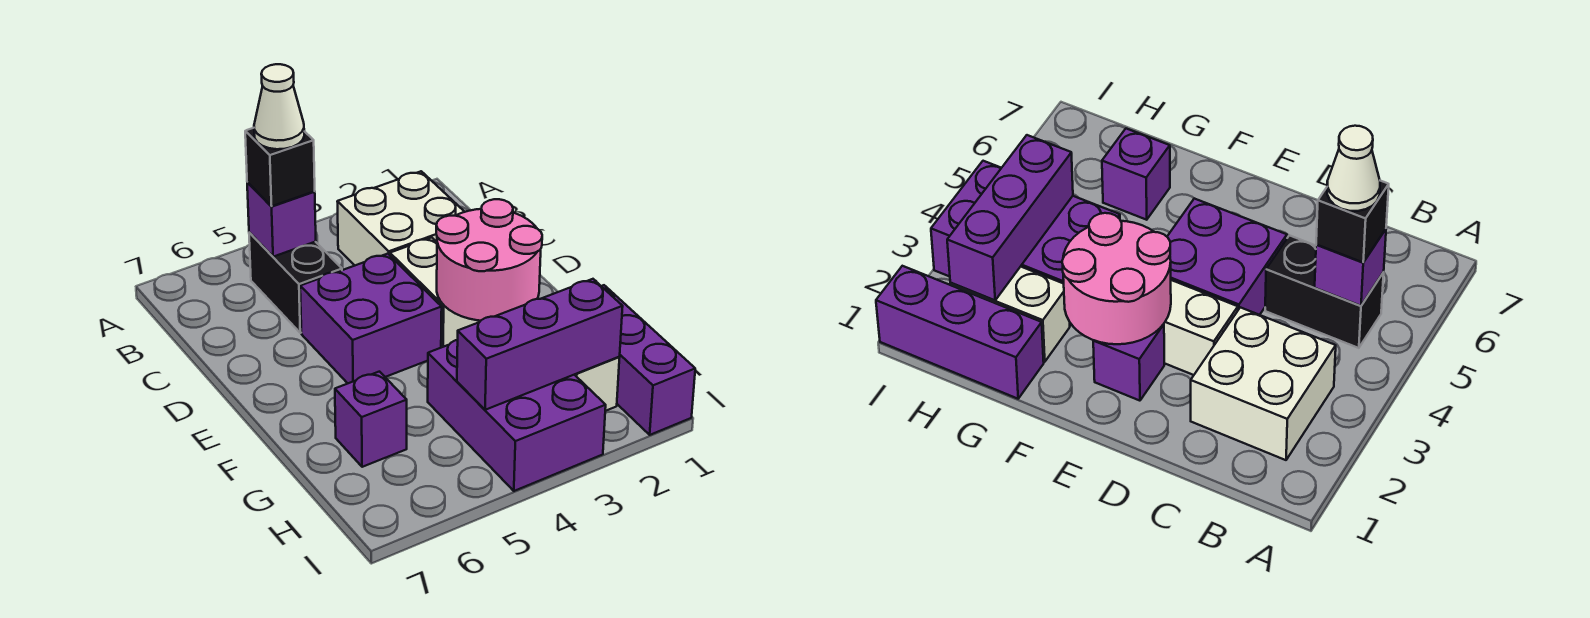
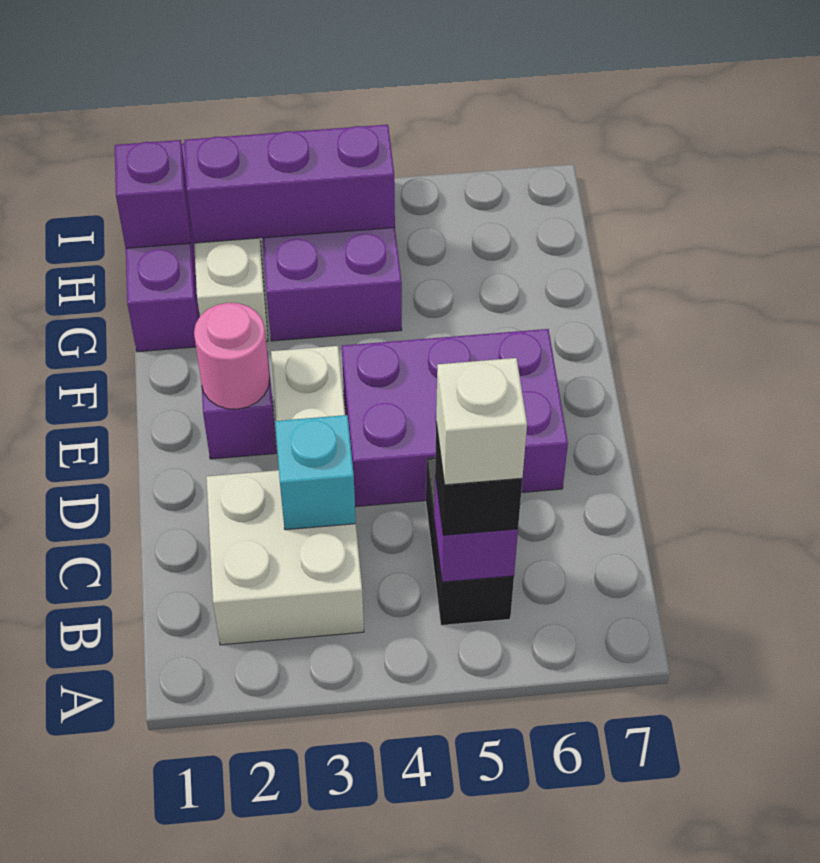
white 1x1 cone [254,64,304,149] -> white 1x1 brick [436,358,527,485]
none -> cyan 1x1 brick [275,415,356,530]
purple 2x2 brick [300,254,442,383] -> purple 2x3 brick [342,329,568,507]
pink 2x2 round brick [436,199,542,321] -> pink 1x1 round brick [194,303,270,409]
purple 1x1 brick [335,372,407,467] -> purple 1x1 brick moved to [115,140,191,248]

